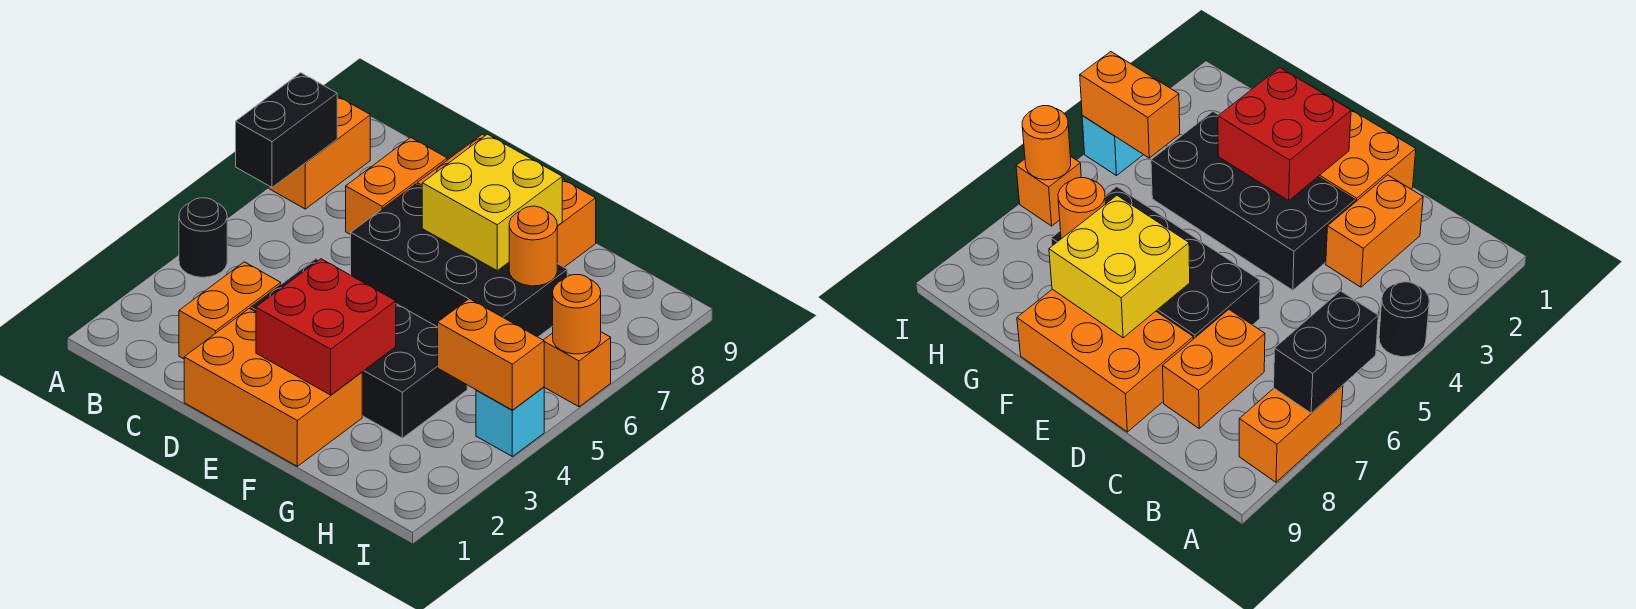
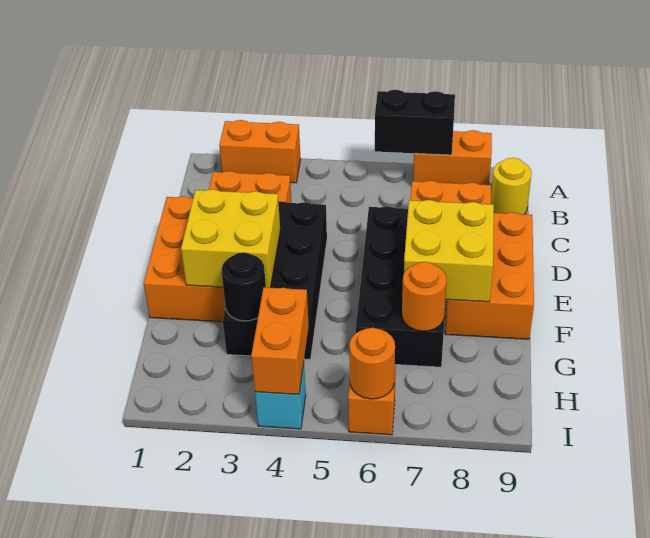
none -> orange 1x2 brick [219,120,301,183]
black 1x1 round brick [179,198,227,277] -> black 1x1 round brick moved to [222,252,266,321]
none -> yellow 1x1 round brick [491,158,532,214]
red 2x2 brick [256,259,396,395] -> yellow 2x2 brick [181,189,280,288]

